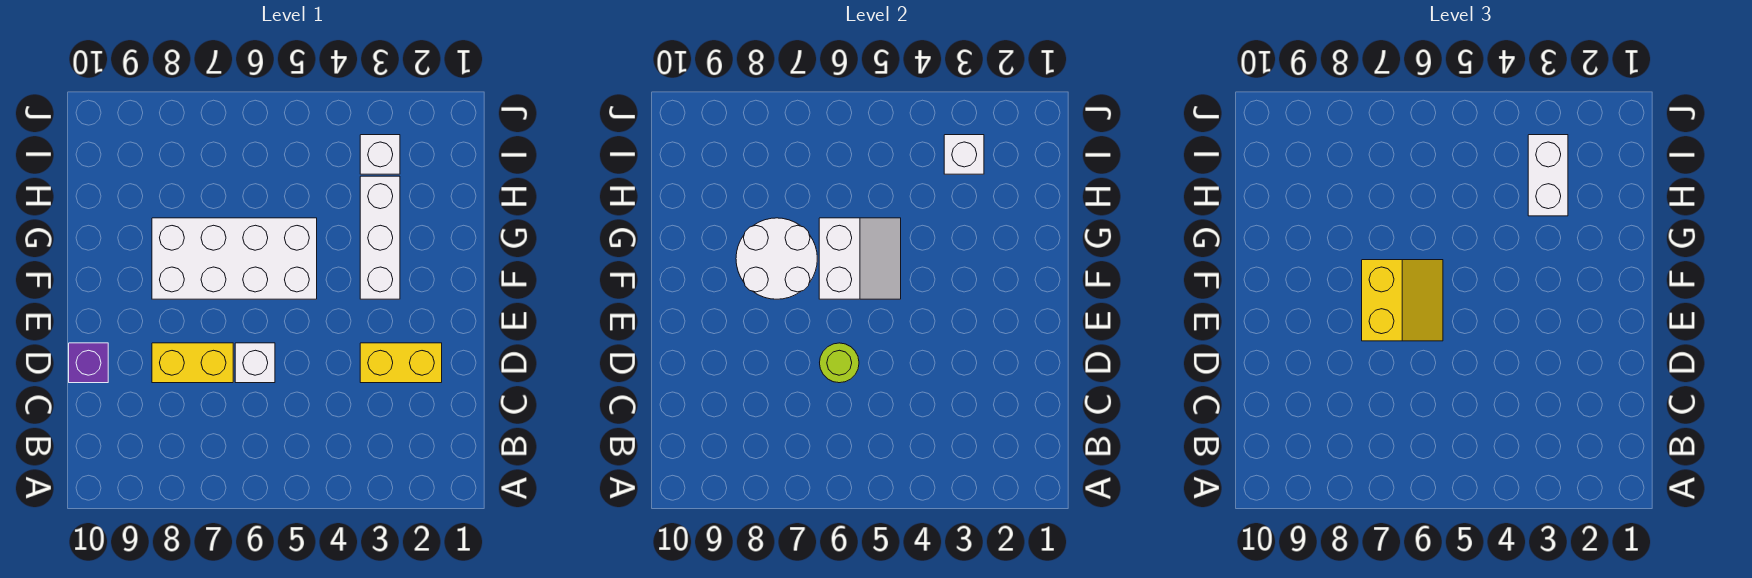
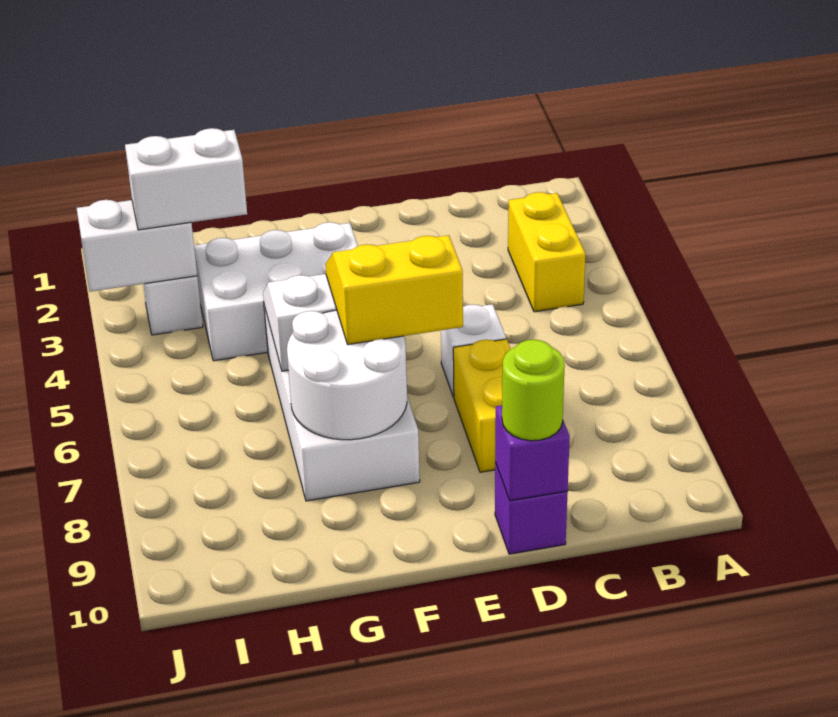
yellow 1x2 brick [360,343,442,383] -> yellow 1x2 brick moved to [508,192,585,312]
lime 1x1 round brick [820,343,859,383] -> lime 1x1 round brick moved to [502,340,565,441]
none -> purple 1x1 brick [495,405,570,501]
white 1x3 brick [360,176,400,299] -> white 2x3 brick [194,222,358,361]
white 1x1 brick [944,135,984,174] -> white 1x2 brick [77,200,197,292]

